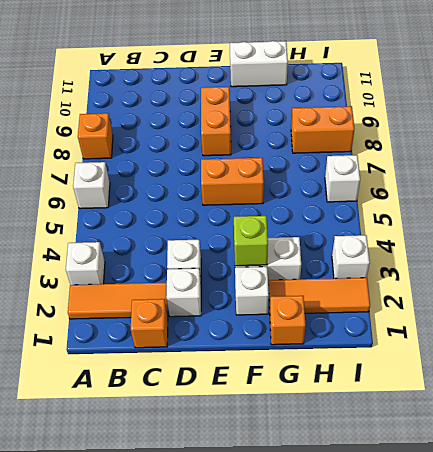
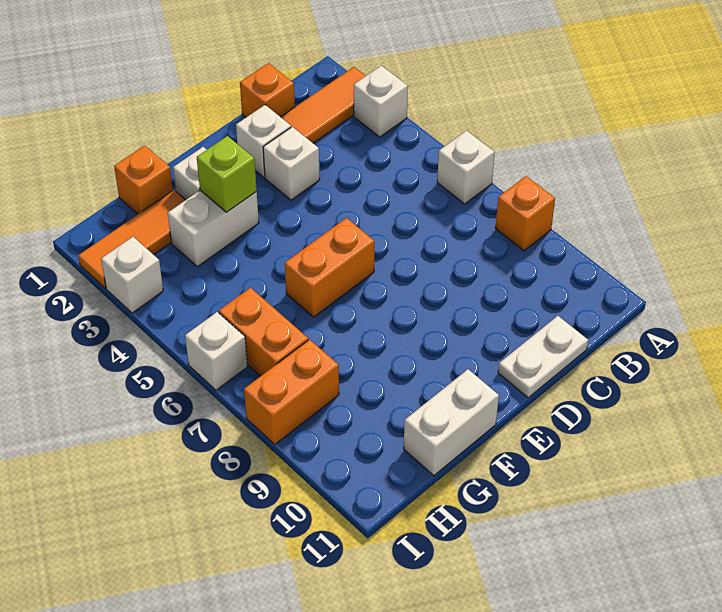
none -> white 1x2 plate [498,316,588,398]
orange 1x2 brick [201,87,231,156] -> orange 1x2 brick moved to [219,288,308,376]

